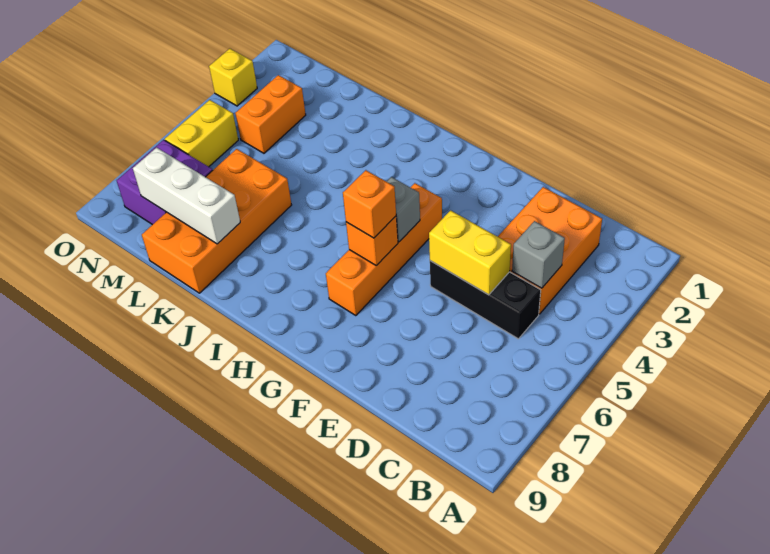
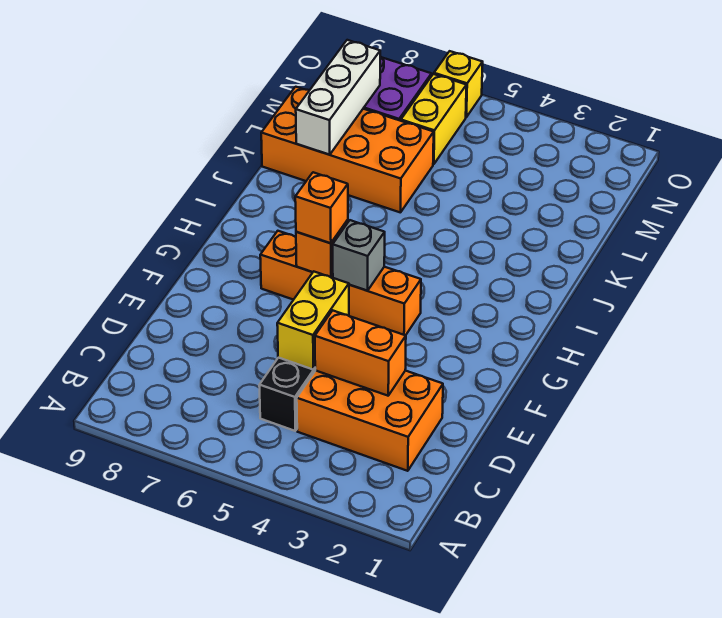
grey 1x1 brick [512,221,565,288] -> none
orange 1x2 brick [235,75,306,153] -> orange 1x2 brick moved to [315,310,406,396]
yellow 1x2 brick [165,100,238,167] -> yellow 1x2 brick turned to [401,74,466,164]
yellow 1x1 brick [209,49,257,106] -> yellow 1x1 brick moved to [434,51,483,117]

